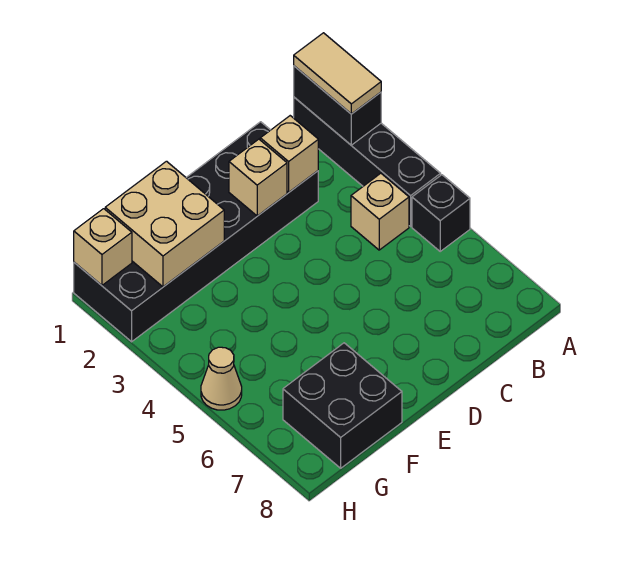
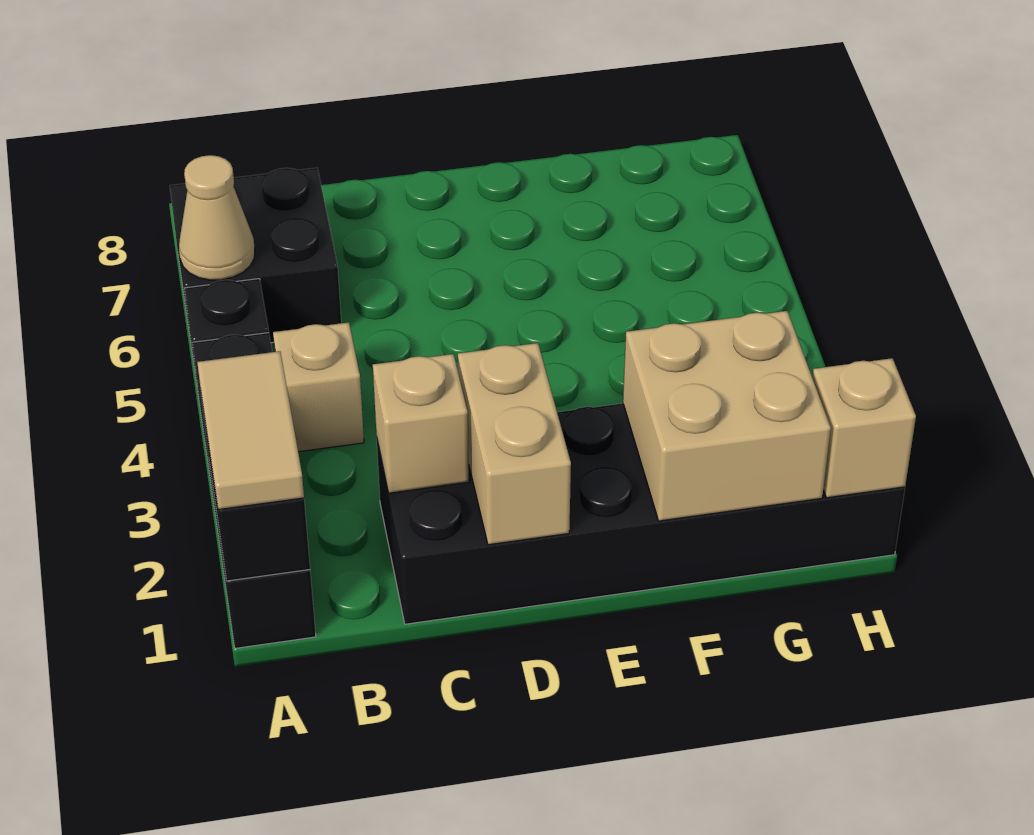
tan 1x1 brick [229,139,287,216] -> tan 1x2 brick [458,343,571,545]
black 2x2 brick [283,343,402,468] -> black 2x2 brick moved to [170,168,341,343]
tan 1x1 cone [201,347,242,410] -> tan 1x1 cone moved to [179,155,255,280]

